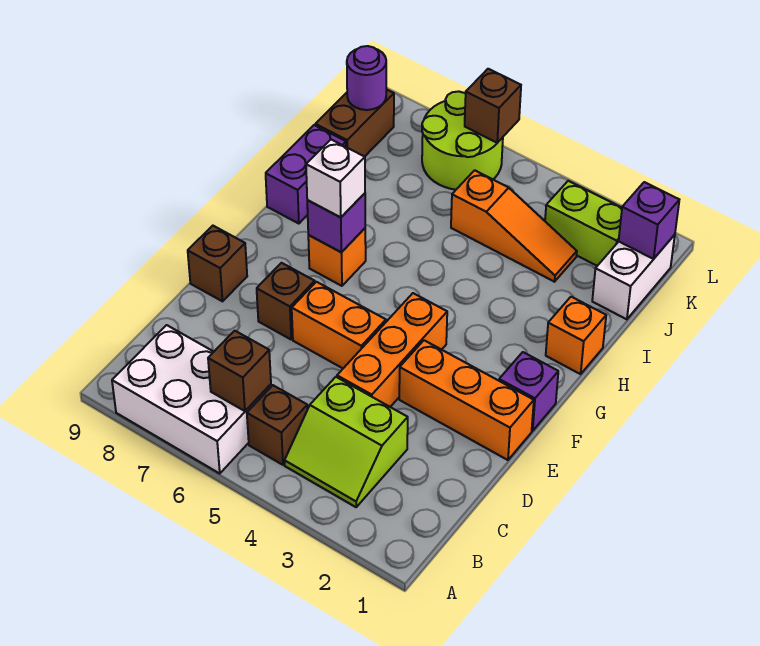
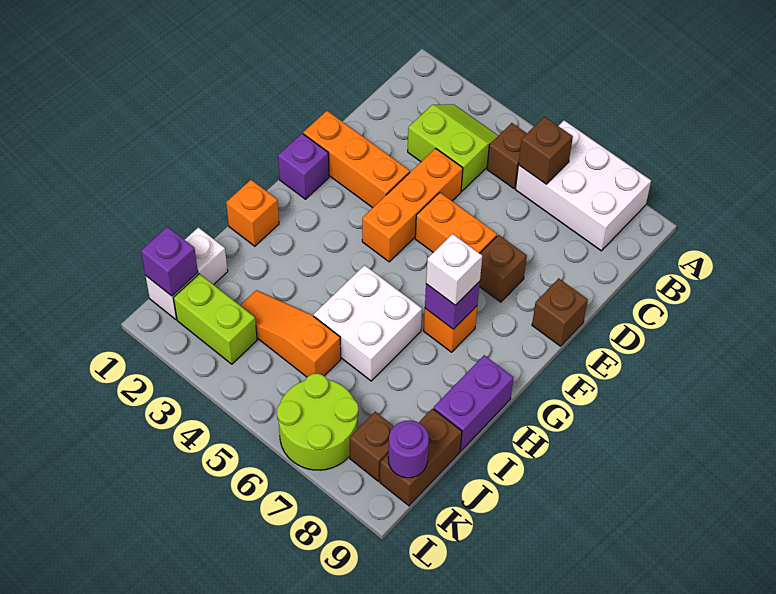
none -> white 2x2 brick [314,265,422,381]
brown 1x1 brick [465,69,521,143] -> brown 1x1 brick moved to [350,412,394,481]

